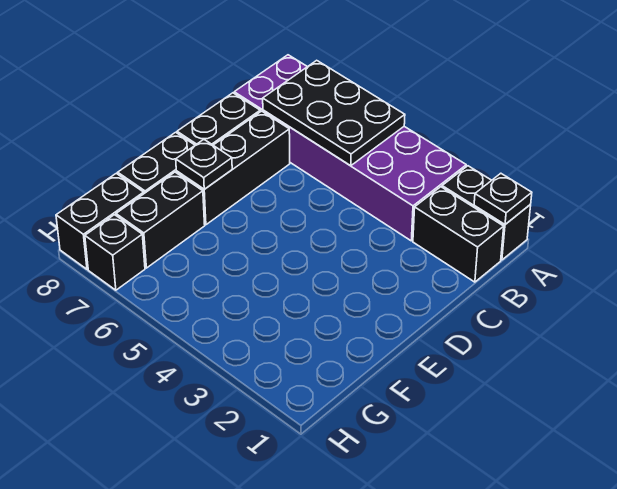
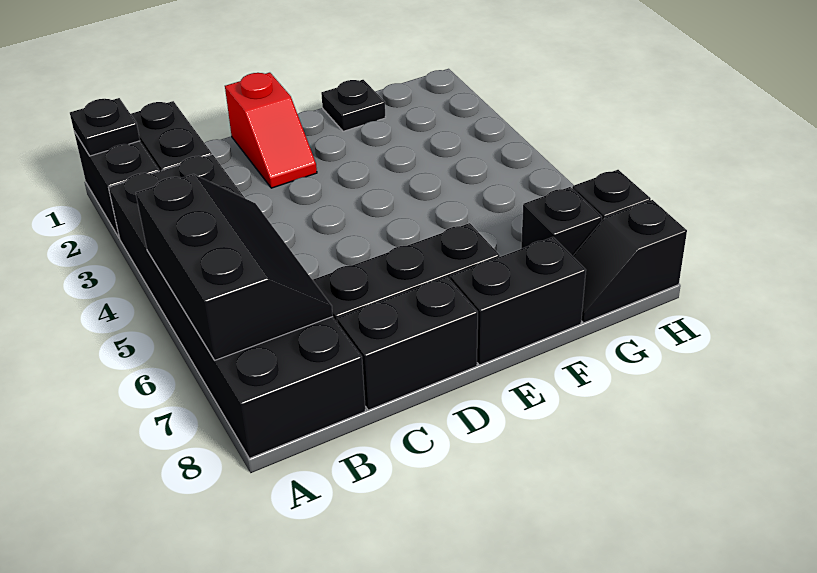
purple 2x6 brick [234,55,466,241] -> black 2x6 brick [108,154,365,458]
black 2x3 plate [263,60,405,166] -> black 2x3 slope [136,174,333,360]
none -> red 1x2 slope [225,73,317,188]
black 1x1 plate [176,139,232,189] -> black 1x1 plate moved to [321,80,386,131]
black 1x2 brick [116,172,205,268] -> black 1x1 brick [521,187,602,256]
black 1x2 brick [56,173,144,269] -> black 1x2 slope [573,200,687,323]

